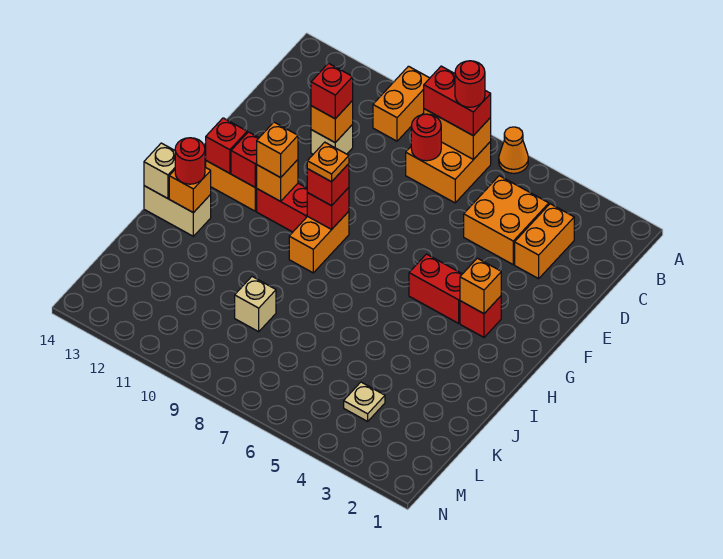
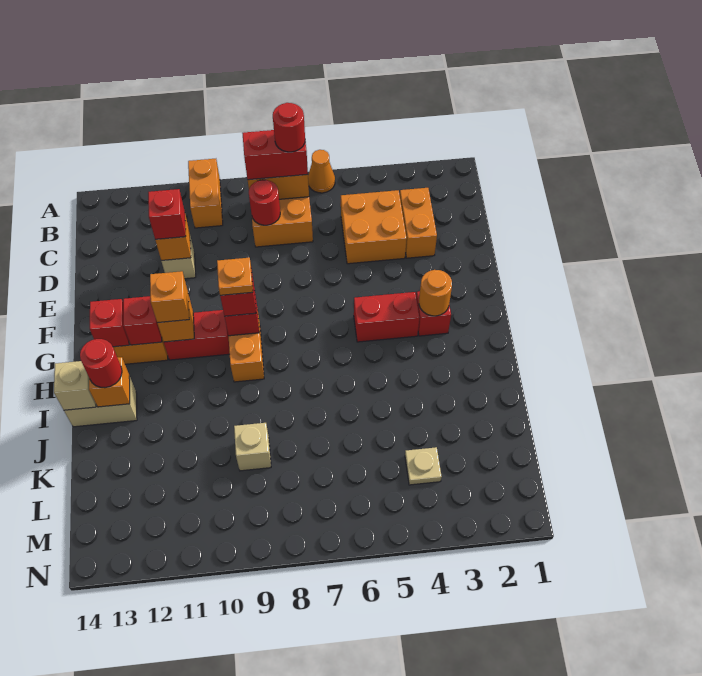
orange 1x1 brick [460,258,501,314] -> orange 1x1 round brick [419,270,452,316]

